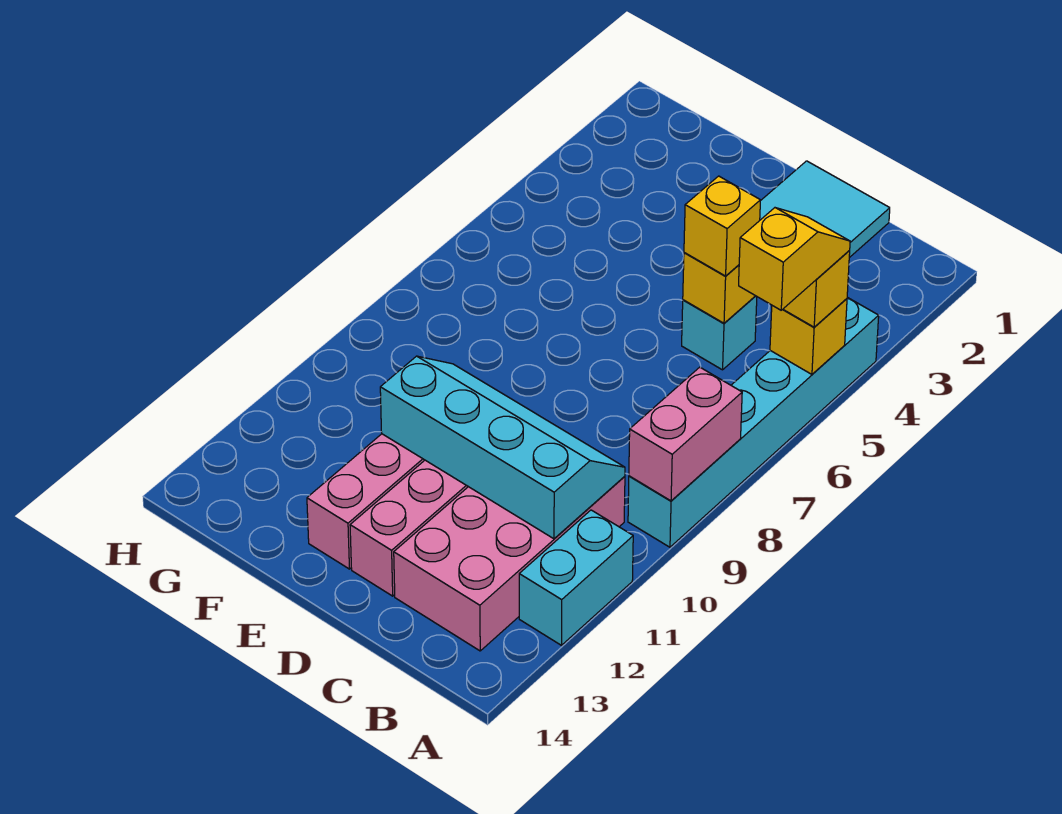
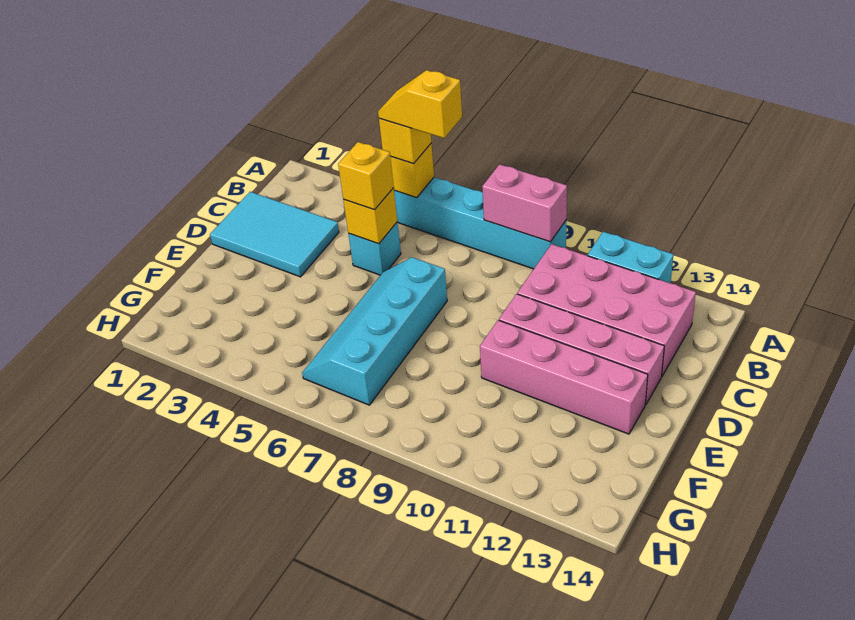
cyan 2x4 slope [380,356,625,539] -> cyan 2x4 slope moved to [302,257,447,405]

